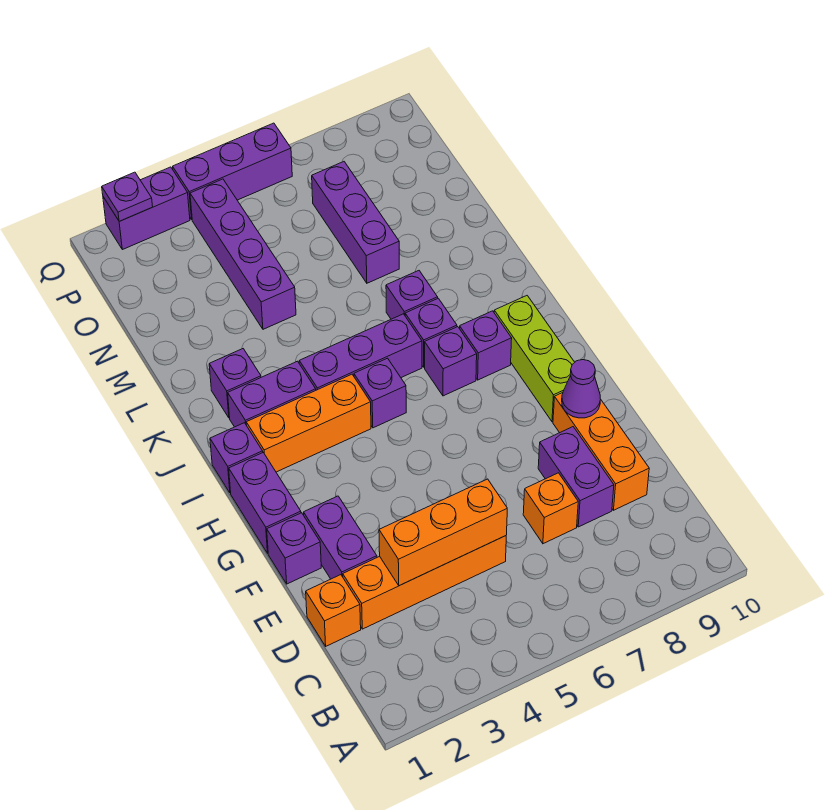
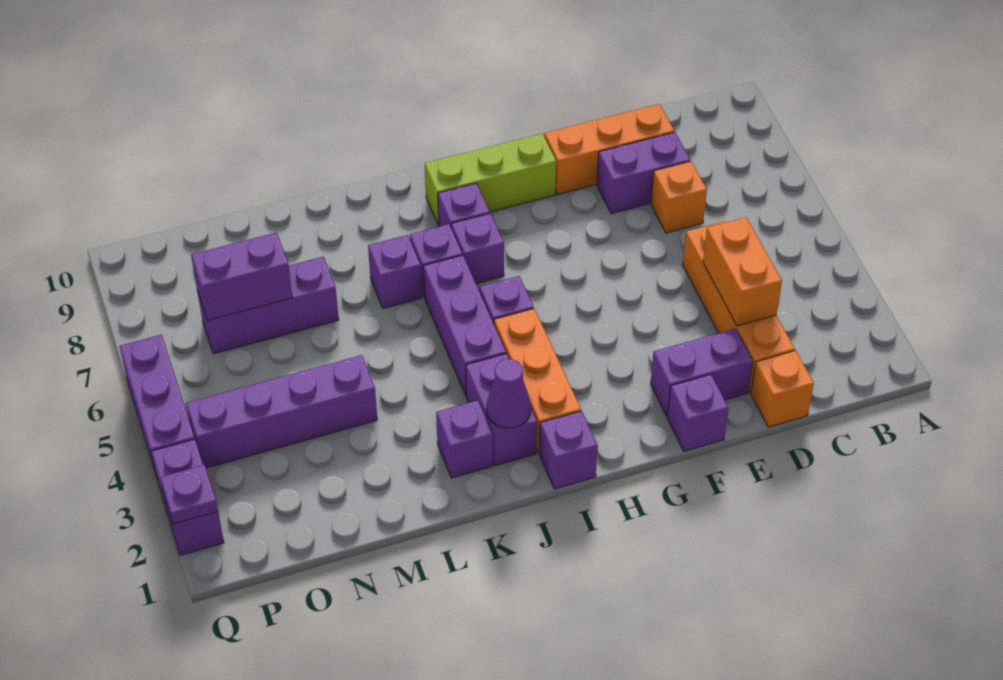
orange 1x3 brick [379,479,507,586] -> orange 1x2 brick [703,217,782,326]
purple 1x1 cone [562,360,601,418] -> purple 1x1 cone moved to [486,359,531,428]
purple 1x2 brick [229,453,301,553] -> purple 1x2 brick moved to [191,233,293,320]

